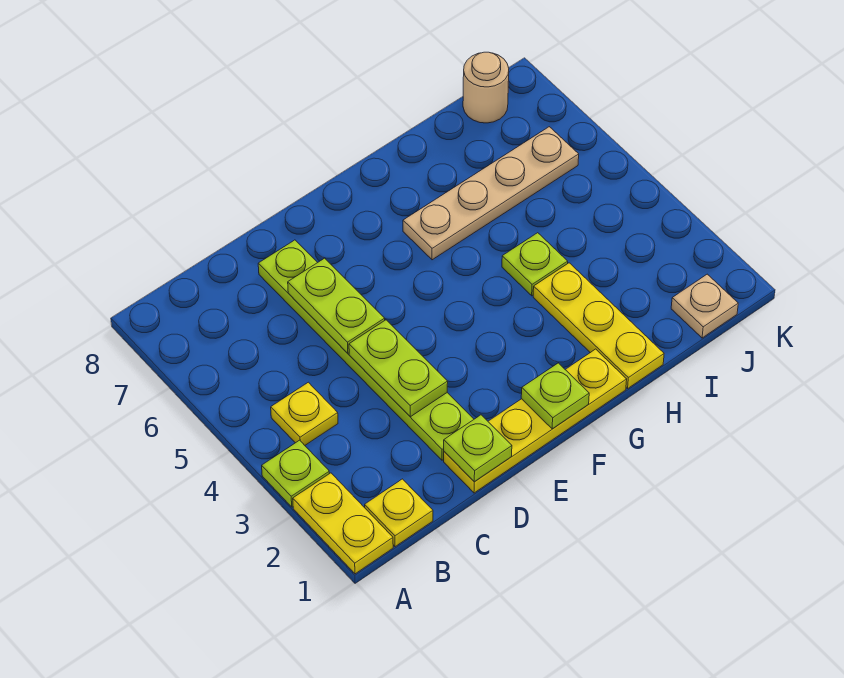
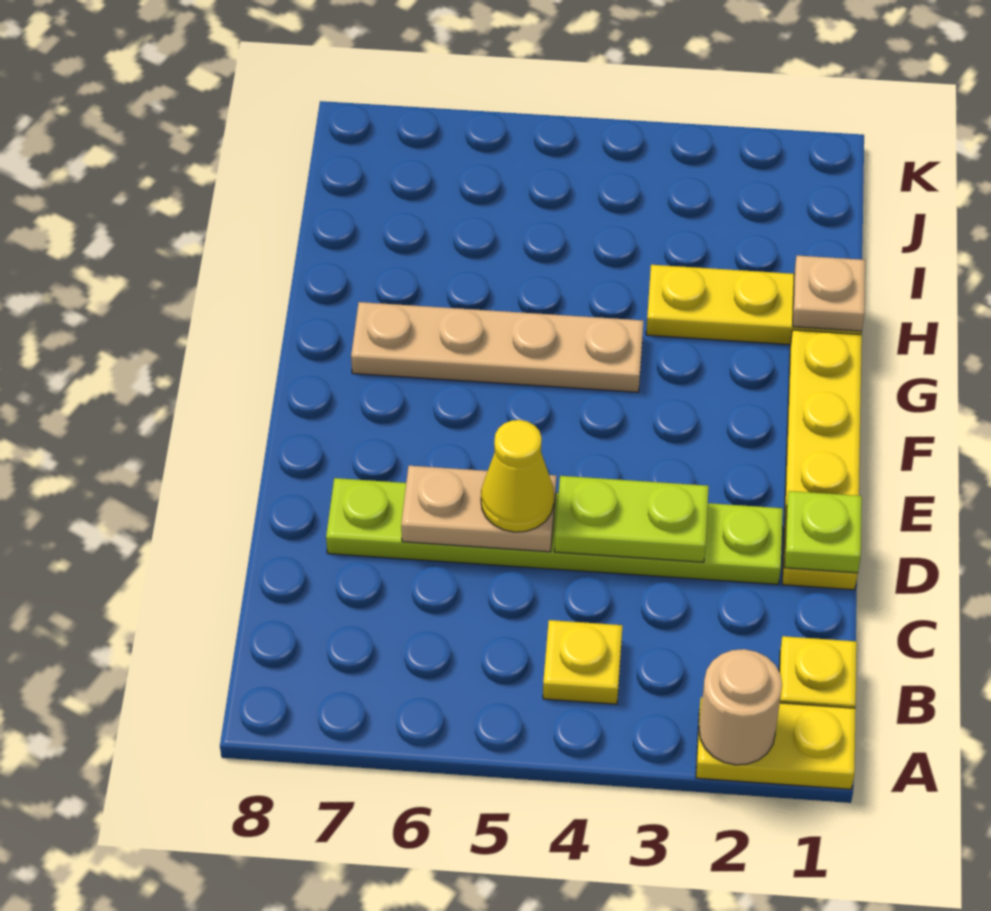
lime 1x1 plate [262,440,330,507] -> none
lime 1x2 plate [288,258,385,353] -> tan 1x2 plate [401,466,556,552]
none -> yellow 1x1 cone [481,420,554,532]
lime 1x1 plate [521,363,589,429] -> none
tan 1x4 plate [403,127,579,260] -> tan 1x4 plate turned to [351,302,644,392]
lime 1x1 plate [502,233,568,296] -> none
tan 1x1 plate [671,274,738,338] -> tan 1x1 plate moved to [793,256,865,331]
tan 1x1 round brick [463,52,509,123] -> tan 1x1 round brick moved to [699,649,782,765]

